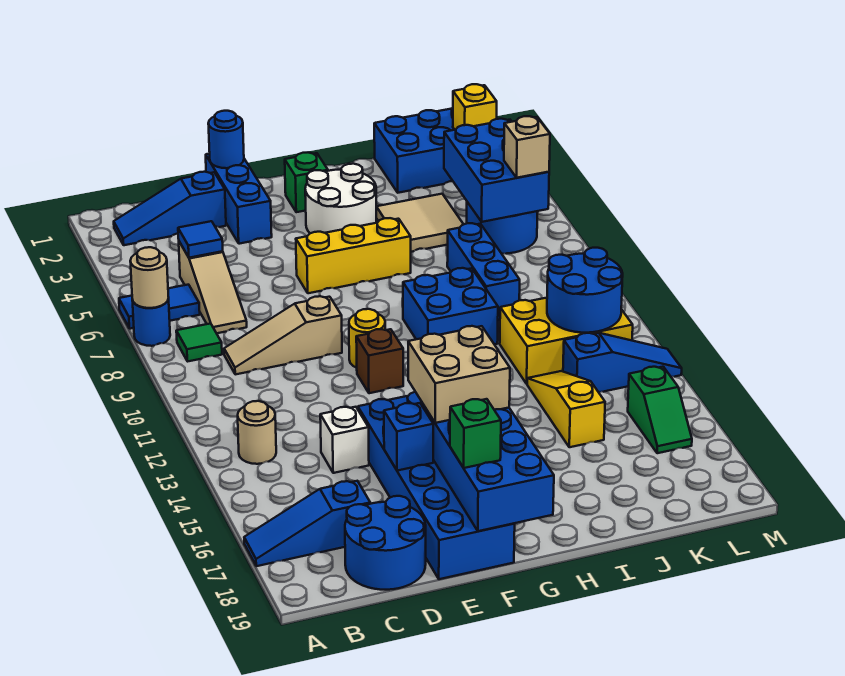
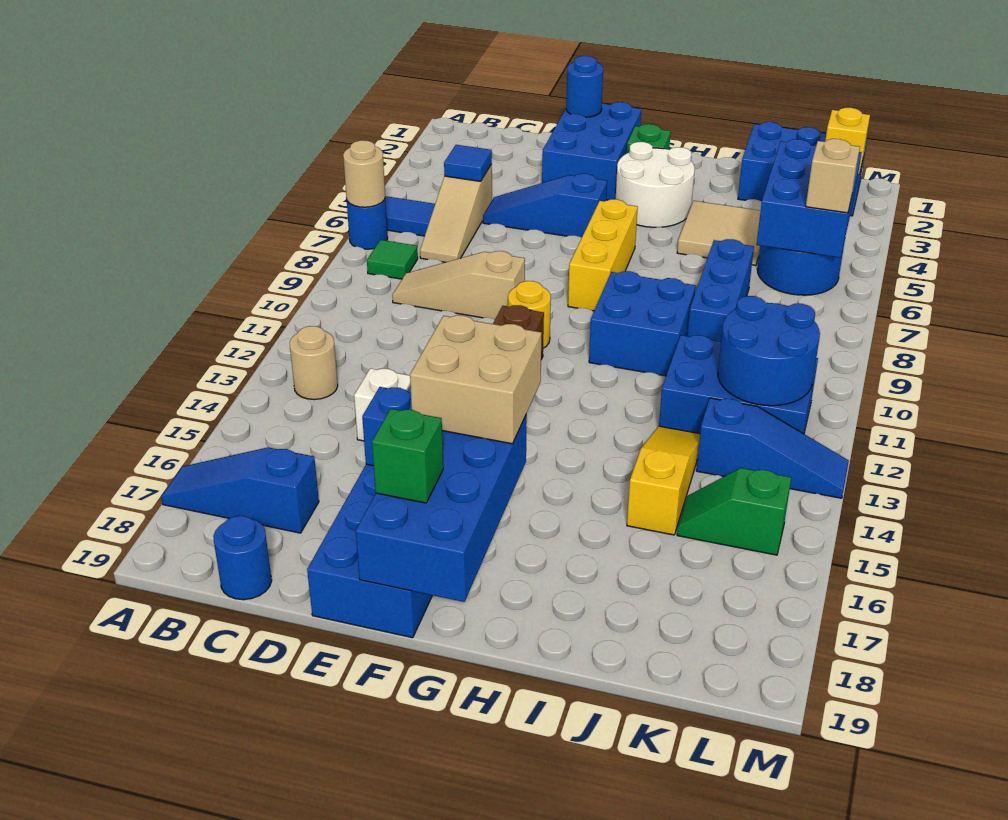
blue 1x3 slope [114,172,226,245] -> blue 1x3 slope moved to [483,174,607,238]
blue 2x2 round brick [345,496,426,590] -> blue 1x1 round brick [213,516,272,600]
blue 1x3 brick [206,154,272,244] -> blue 2x3 brick [542,102,641,200]
yellow 1x3 brick [296,218,411,293] -> yellow 1x3 brick turned to [568,199,638,311]
yellow 2x3 brick [500,298,633,384] -> blue 2x3 brick [659,335,818,434]
green 1x2 slope [628,367,692,453] -> green 1x2 slope turned to [677,468,791,555]

